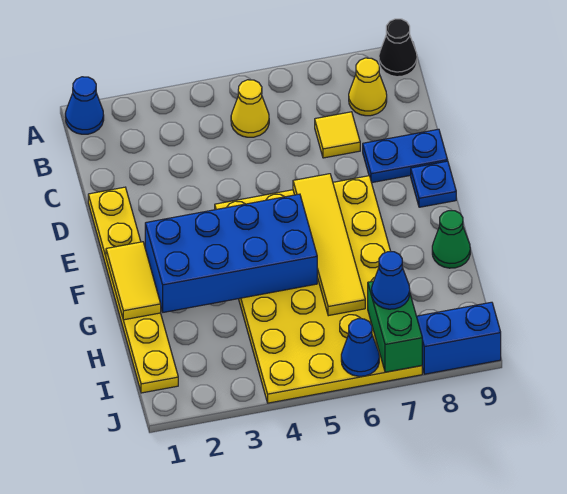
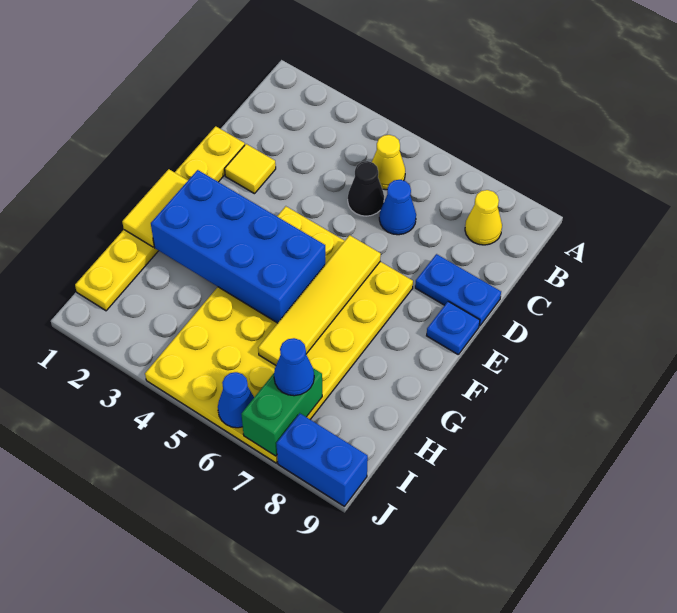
blue 1x1 cone [65,77,104,134] -> blue 1x1 cone moved to [379,180,416,235]
black 1x1 cone [379,19,417,77] -> black 1x1 cone moved to [348,161,384,216]
yellow 1x1 tile [315,112,360,158] -> yellow 1x1 tile moved to [225,144,276,194]
green 1x1 cone [432,211,470,268] -> none

